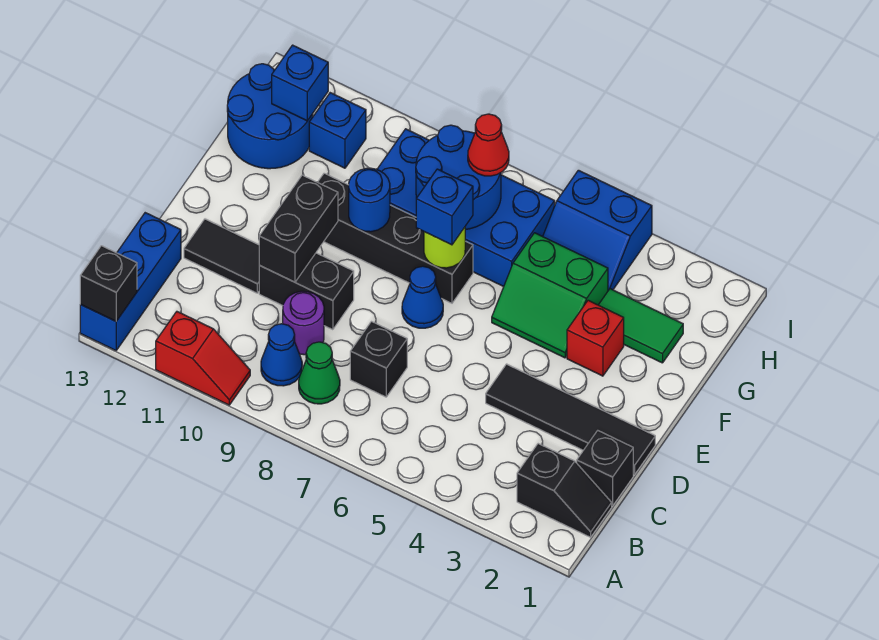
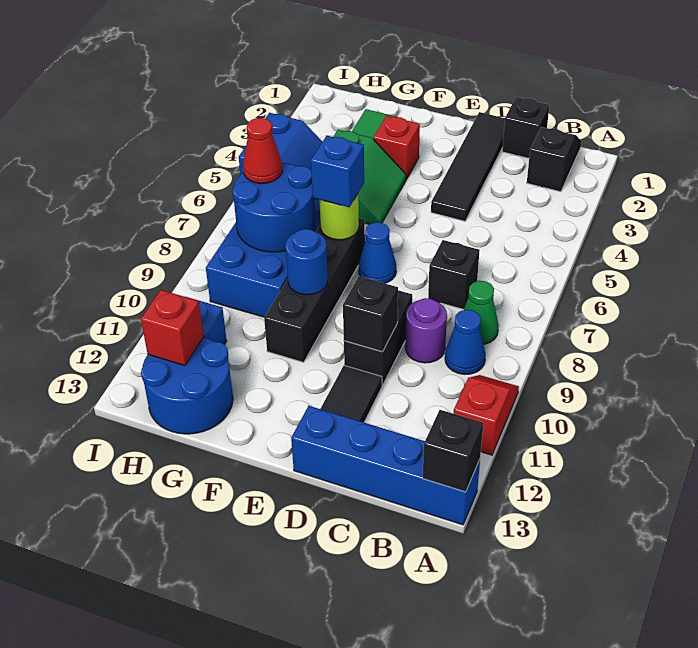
blue 1x3 brick [80,213,181,350] -> blue 1x4 brick [291,406,480,525]
black 1x2 brick [259,175,338,282] -> black 1x1 brick [343,277,398,352]
blue 1x1 brick [272,45,328,121] -> red 1x1 brick [141,290,204,366]

